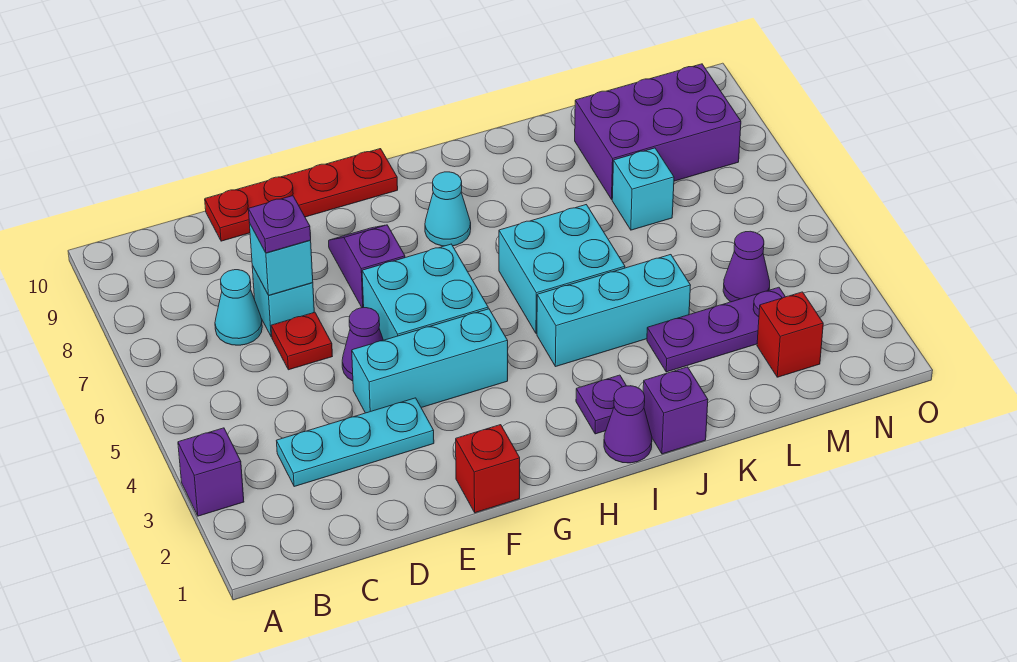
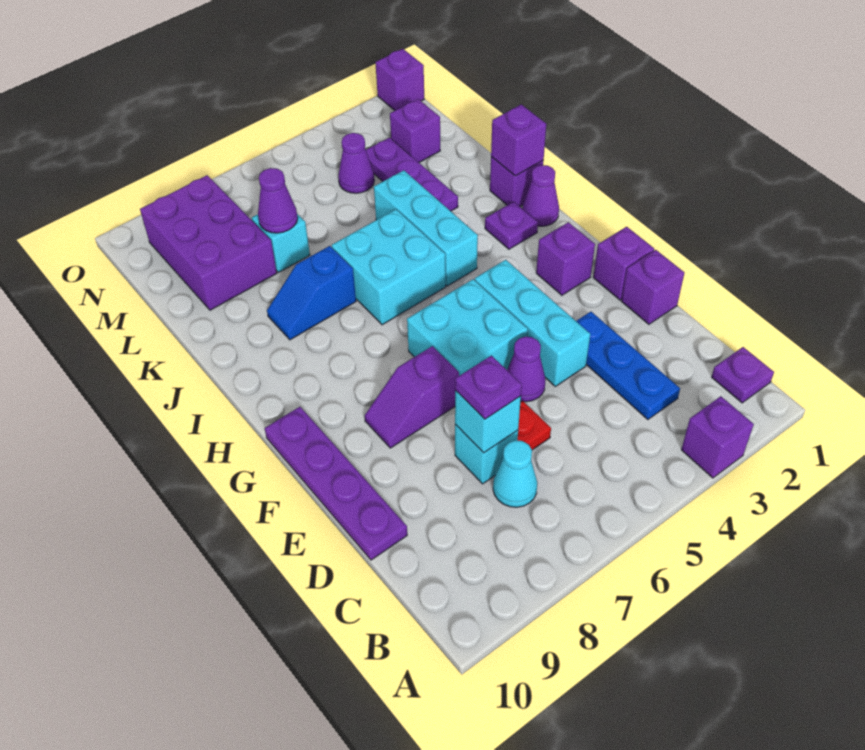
none -> purple 1x1 plate [712,347,774,403]
cyan 1x3 plate [277,398,434,486] -> blue 1x3 plate [576,312,680,420]
red 1x4 plate [205,149,398,241] -> purple 1x4 plate [265,407,407,560]
none -> purple 1x1 brick [621,250,684,324]
red 1x1 brick [456,425,520,513] -> purple 1x1 brick [593,227,654,300]
none -> purple 1x1 brick [536,222,595,295]
cyan 1x1 cone [425,172,471,246] -> none
none -> purple 1x1 brick [491,104,546,176]
none -> blue 1x2 slope [267,246,356,340]
none -> purple 1x1 cone [258,168,298,233]
red 1x1 brick [757,292,823,377] -> purple 1x1 brick [390,99,440,162]
none -> purple 1x1 brick [375,49,424,110]

